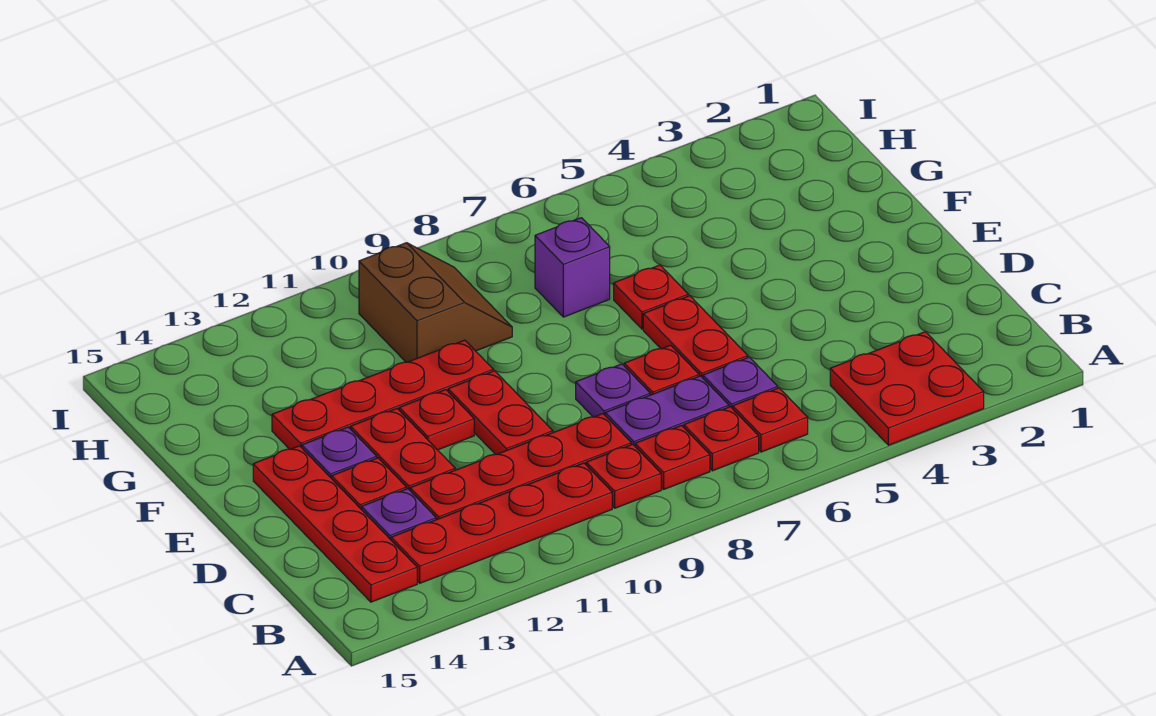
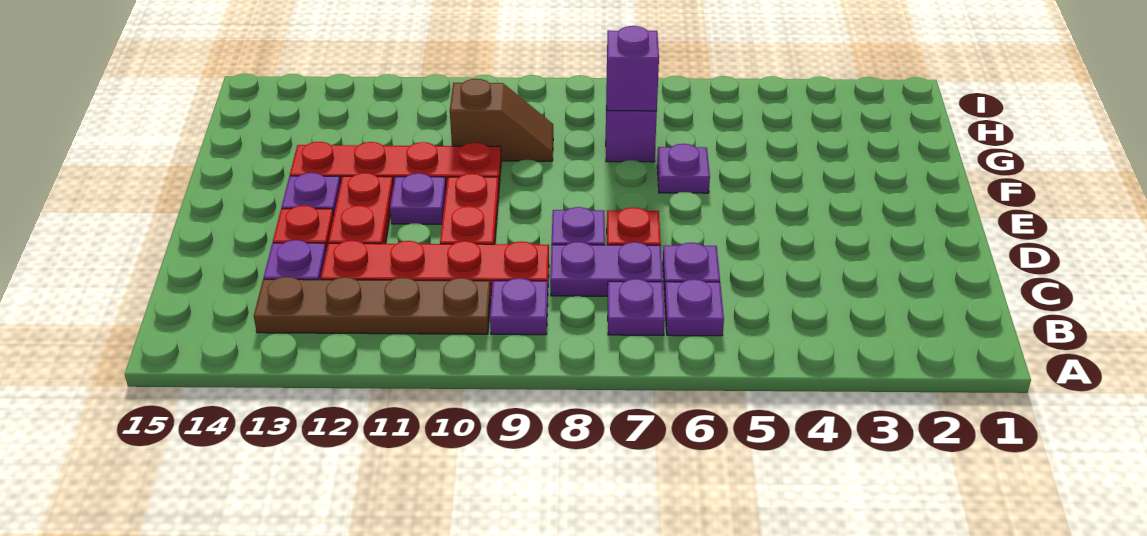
red 2x2 plate [830,332,984,445] -> none
red 1x1 plate [733,388,808,452] -> purple 1x1 plate [665,279,724,336]
red 1x1 plate [684,407,759,471] -> purple 1x1 plate [608,279,665,335]
red 1x1 plate [635,426,710,489] -> none
red 1x1 plate [586,444,661,508] -> purple 1x1 plate [490,278,548,335]
red 1x4 plate [391,463,612,583] -> brown 1x4 plate [254,277,491,334]
red 1x4 plate [253,446,417,602] -> none
red 1x2 plate [643,296,748,378] -> none
red 1x1 plate [399,390,474,450] -> purple 1x1 plate [390,173,446,224]
red 1x1 plate [614,265,688,329] -> purple 1x1 plate [657,144,710,193]
none -> purple 1x1 brick [607,26,659,111]
brown 2x2 slope [359,243,512,362] -> brown 1x2 slope [450,79,553,161]

